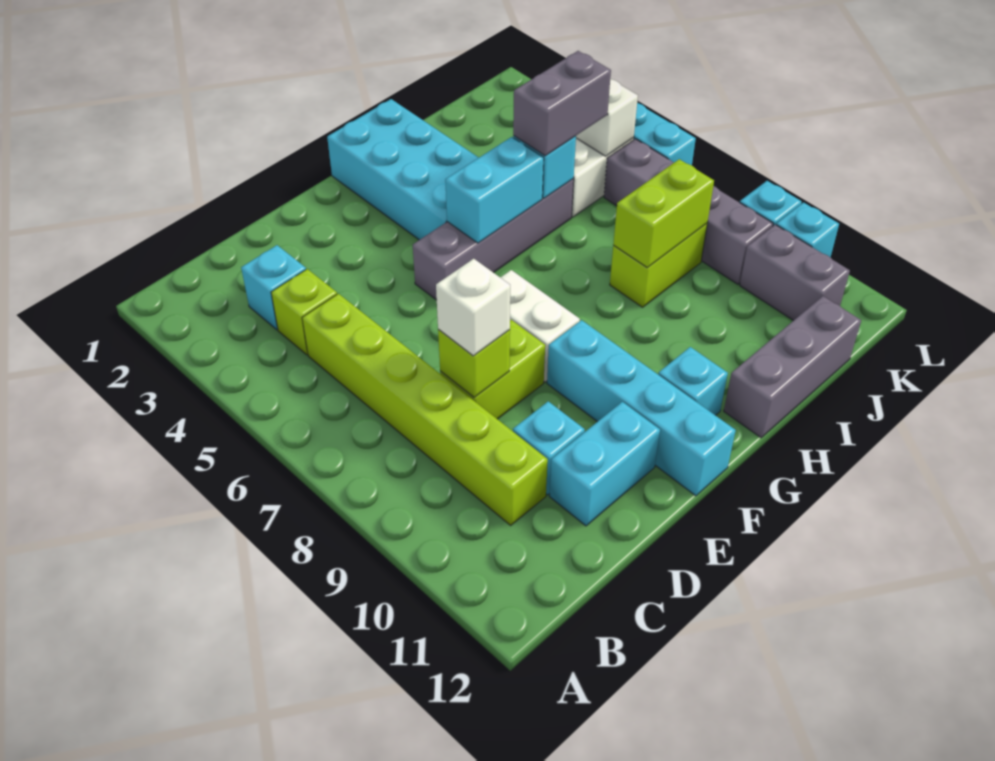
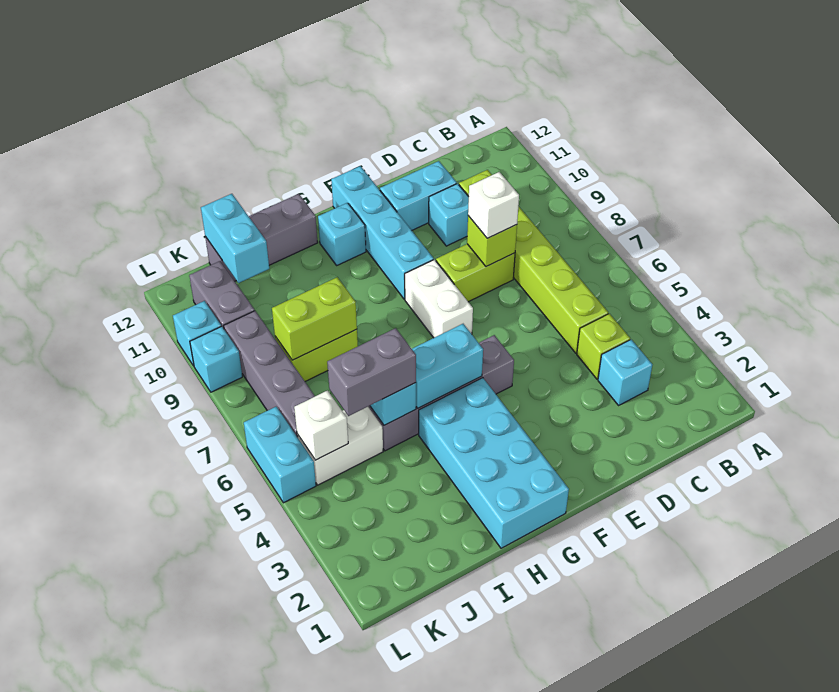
none -> cyan 1x2 brick [201,194,269,283]

